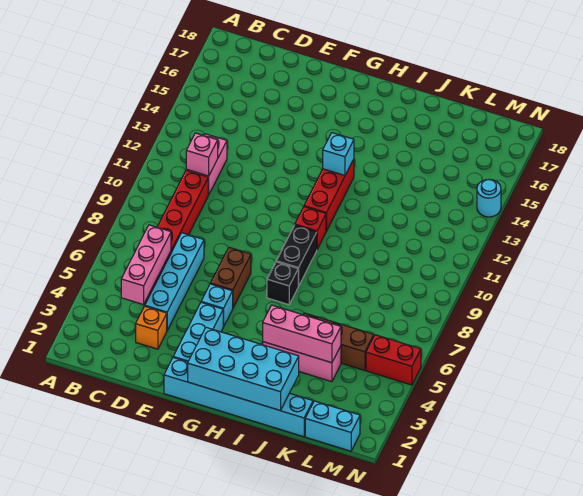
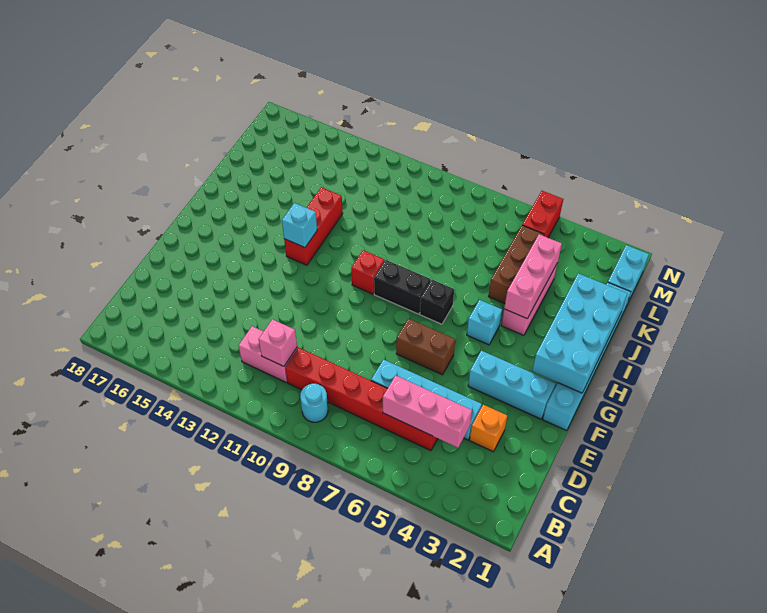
cyan 1x1 brick [201,284,233,327] -> cyan 1x1 brick moved to [467,300,502,345]
red 1x3 brick [304,159,354,231] -> red 1x3 brick turned to [284,187,343,265]
cyan 1x1 round brick [477,179,501,217] -> cyan 1x1 round brick moved to [300,384,328,422]

